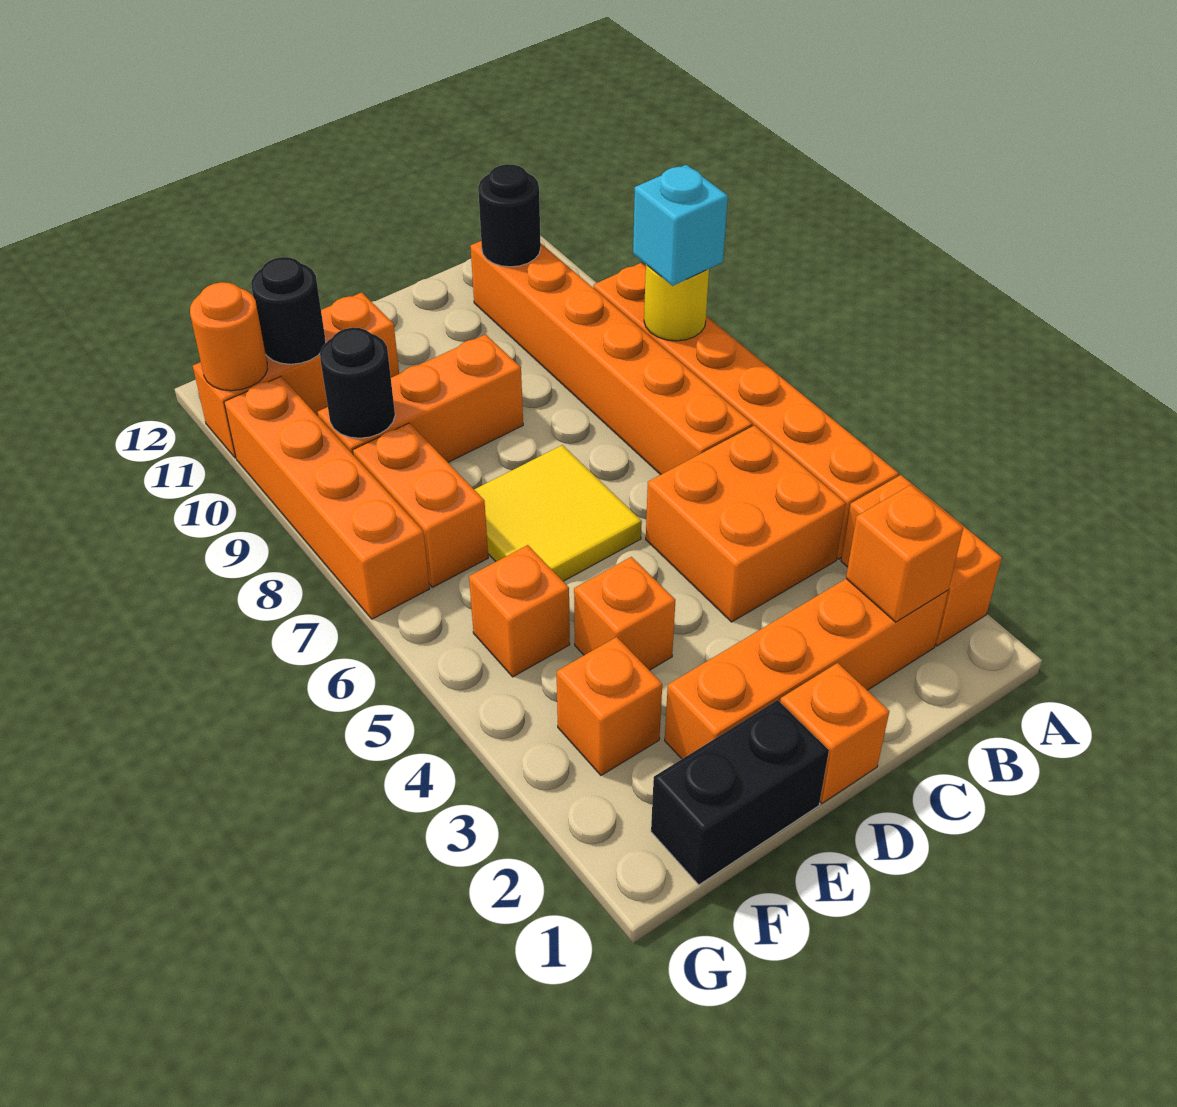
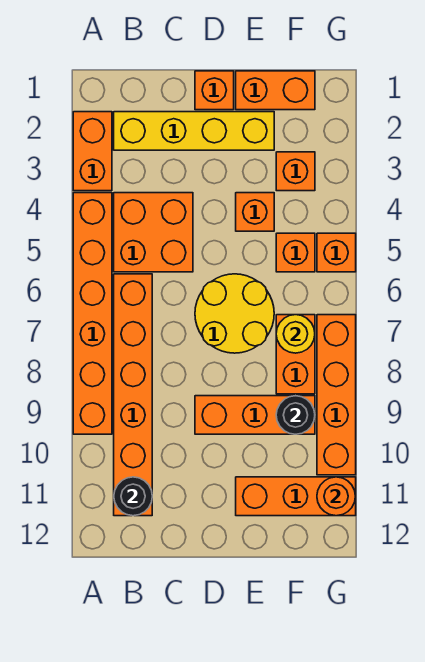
yellow 1x1 round brick [644,265,709,341] -> yellow 1x1 round brick moved to [276,315,315,353]
cyan 1x1 brick [633,165,728,286] -> none
orange 1x4 brick [665,579,948,759] -> yellow 1x4 brick [114,112,274,150]
orange 1x1 brick [846,485,963,622] -> orange 1x1 brick moved to [317,233,356,272]
yellow 2x2 tile [474,445,642,581] -> yellow 2x2 round brick [195,274,274,353]
black 1x2 brick [651,700,829,885] -> orange 1x2 brick [236,71,315,110]
black 1x1 round brick [251,257,326,364] -> none

